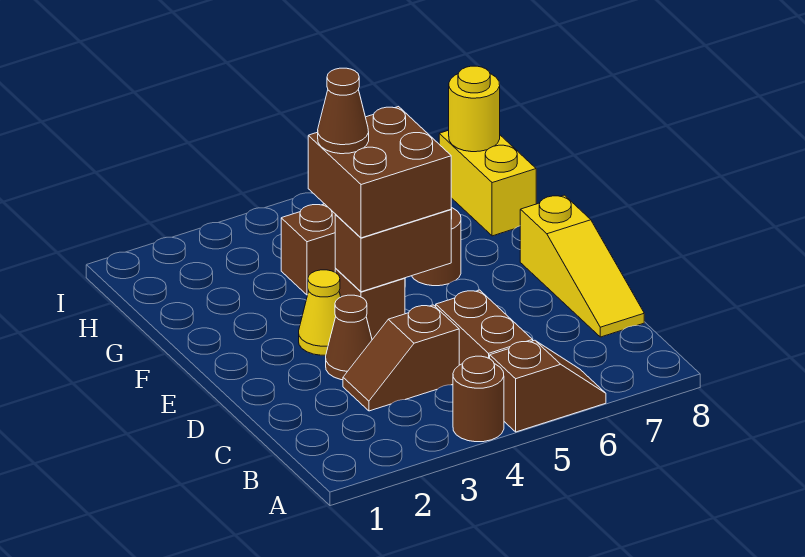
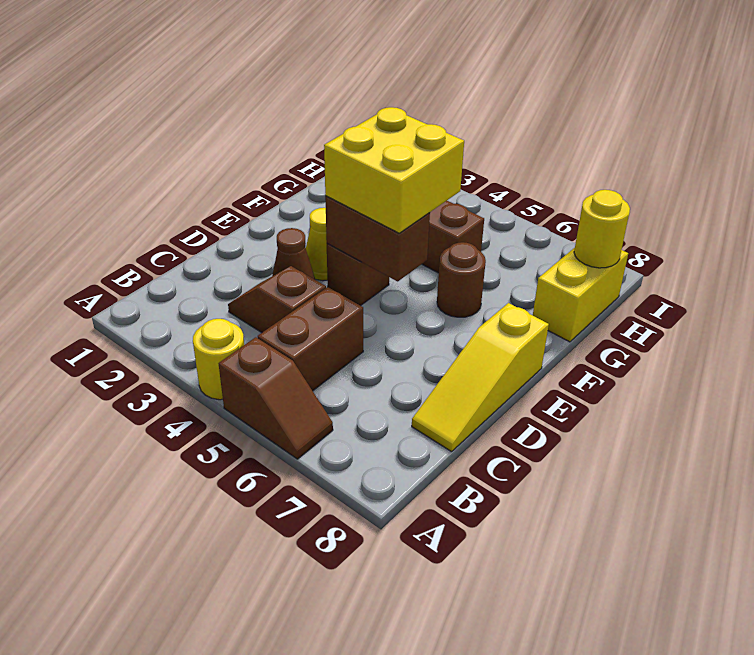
brown 1x1 round brick [453,356,504,442] -> yellow 1x1 round brick [193,319,244,400]
brown 2x2 brick [308,107,451,238] -> yellow 2x2 brick [324,107,464,233]
brown 1x1 cone [318,68,369,154] -> none

